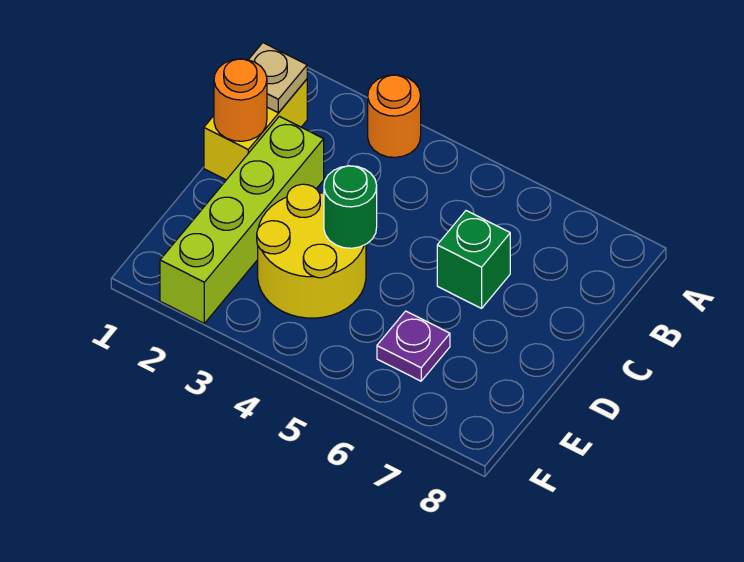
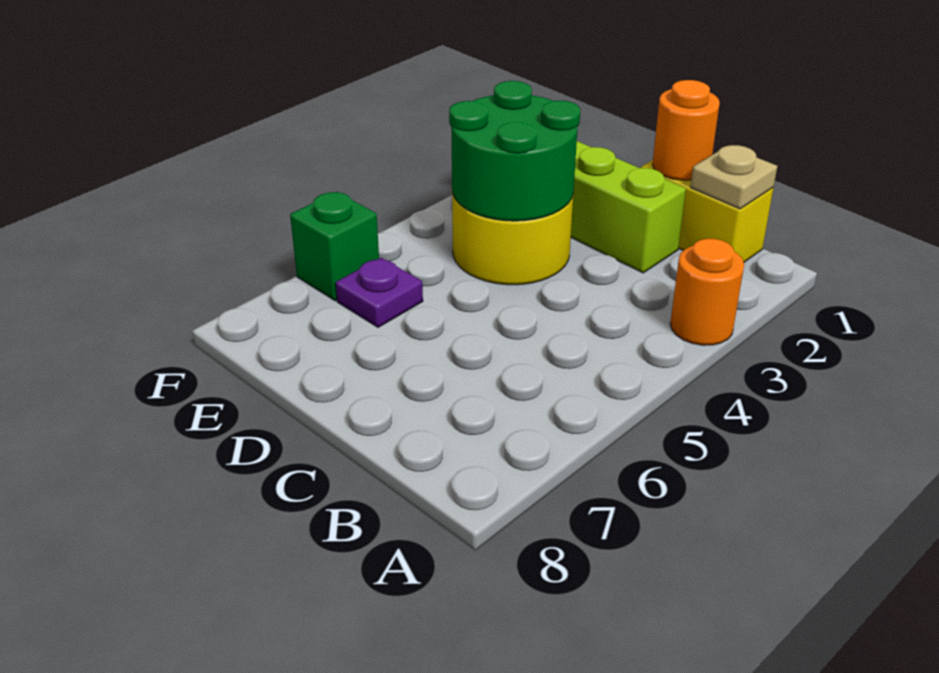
green 1x1 brick [437,211,510,308] -> green 1x1 brick moved to [290,192,379,301]
green 1x1 round brick [324,166,377,248] -> green 2x2 round brick [449,81,580,221]

